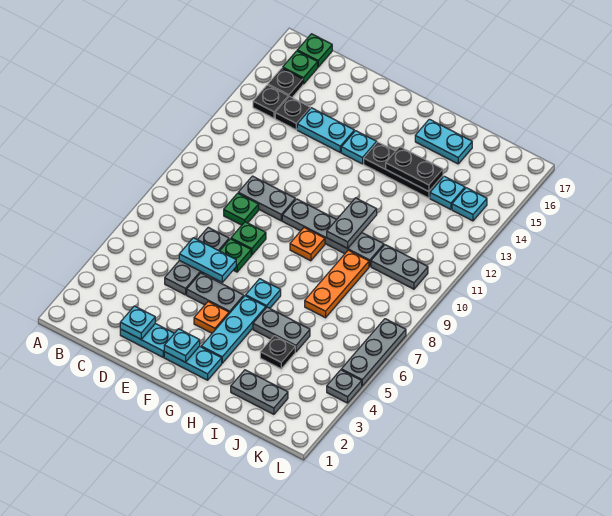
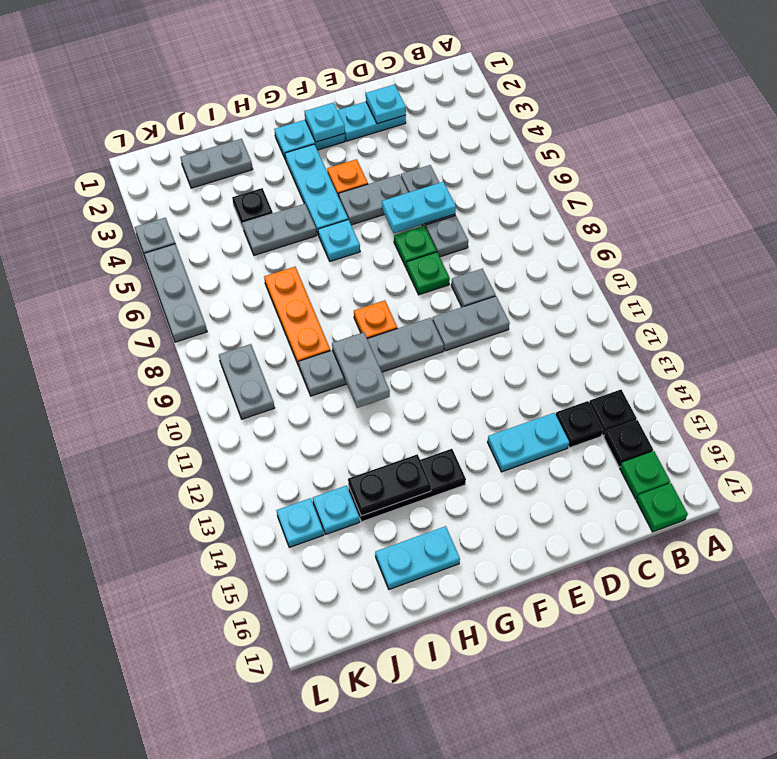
green 1x1 plate [224,193,259,225] -> grey 1x1 plate [451,269,495,307]
cyan 1x1 plate [341,131,377,164] -> none
grey 1x2 plate [371,245,428,289] -> grey 1x2 plate turned to [219,344,274,419]

